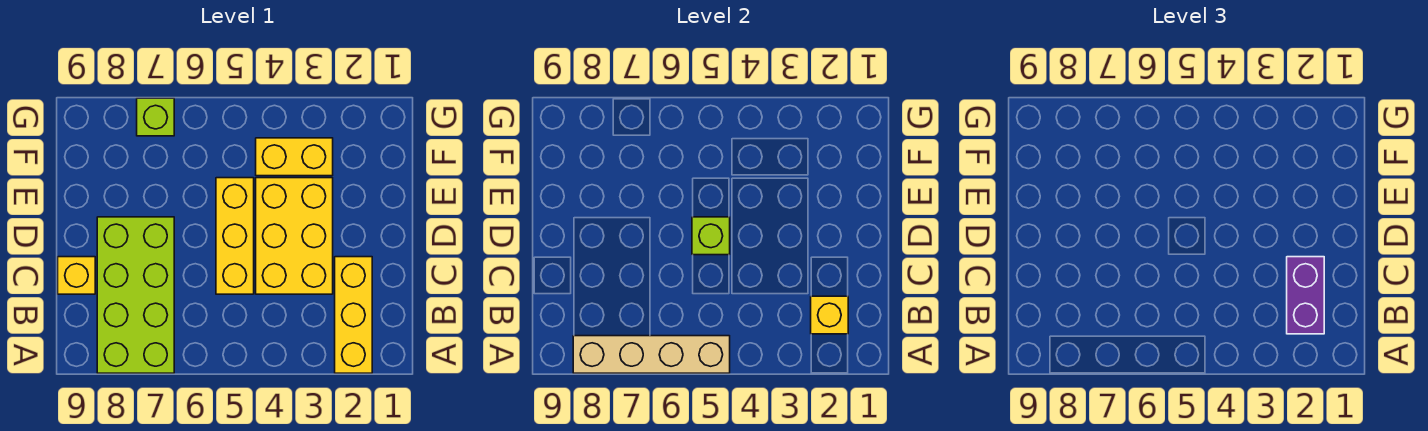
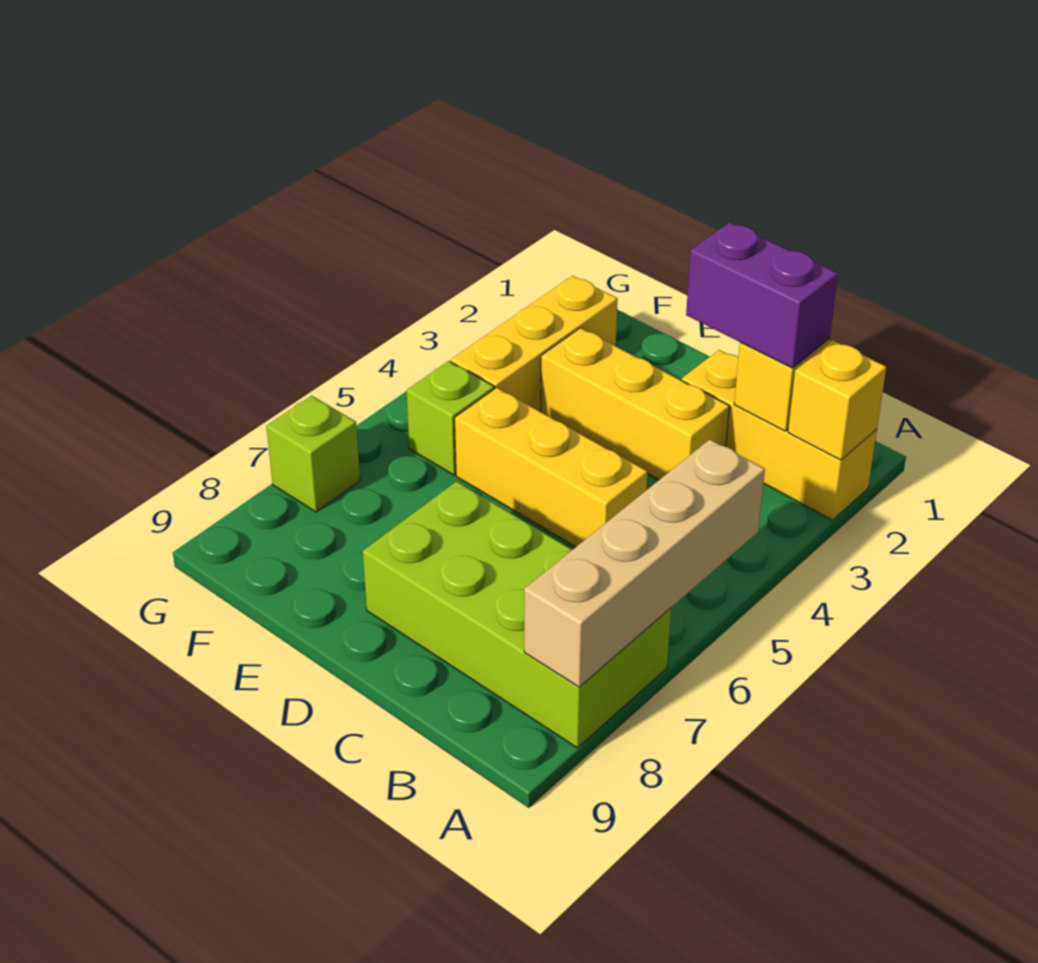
yellow 2x3 brick [256,178,333,294] -> yellow 1x3 brick [540,328,730,480]
yellow 1x1 brick [58,257,95,294] -> yellow 1x1 brick moved to [788,340,886,460]
lime 1x1 brick [692,217,730,255] -> lime 1x1 brick moved to [407,361,494,475]
yellow 1x2 brick [256,138,333,176] -> yellow 1x3 brick [451,276,618,411]

